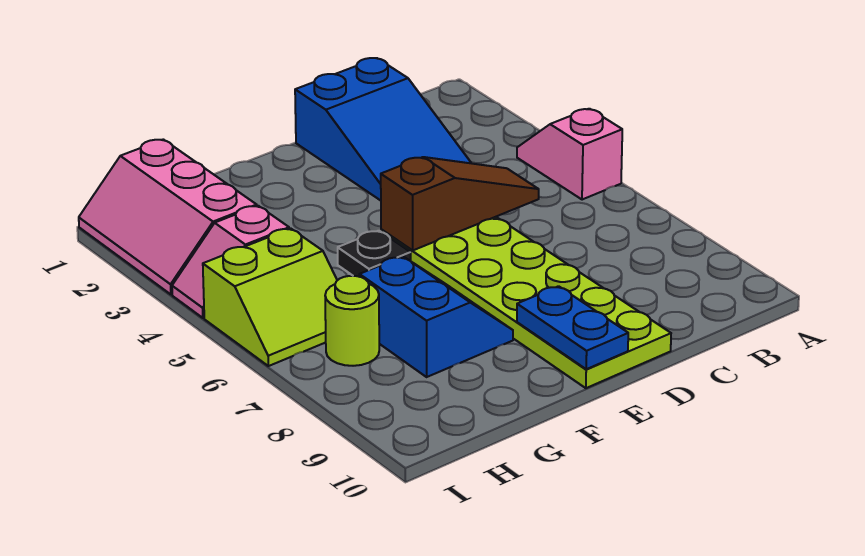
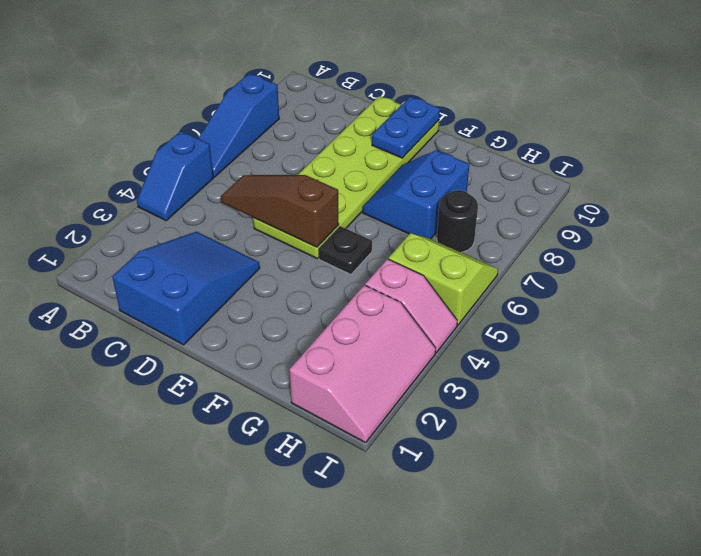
pink 1x2 slope [517,109,622,200] -> blue 1x2 slope [137,131,213,220]
none -> blue 1x3 slope [198,73,279,177]
lime 1x1 round brick [325,276,379,366] -> black 1x1 round brick [437,190,478,252]

